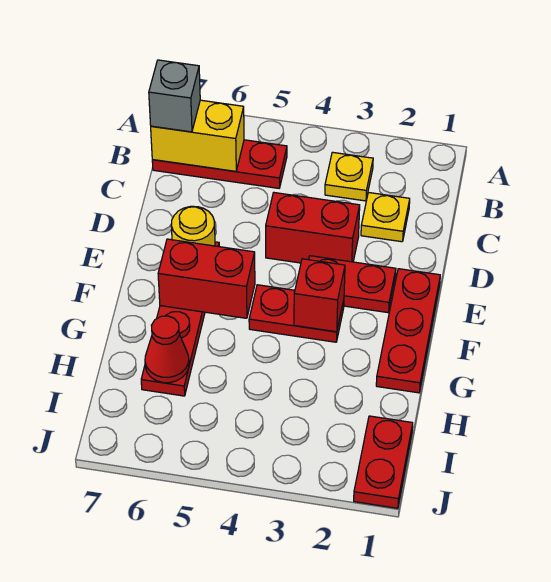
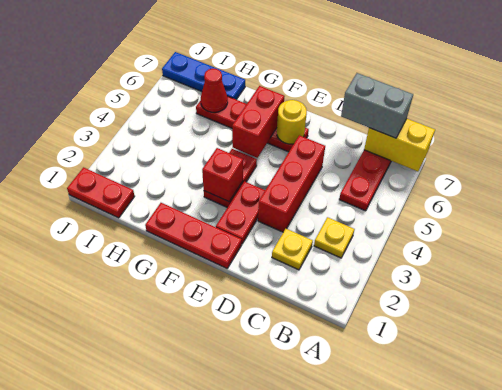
yellow 1x2 brick [151,100,244,171] -> yellow 1x2 brick turned to [364,119,435,171]
grey 1x1 brick [149,60,200,132] -> grey 1x2 brick [341,73,413,138]
red 1x2 brick [266,193,360,263] -> red 1x3 brick [258,135,325,232]
none -> blue 1x3 plate [162,52,245,100]

